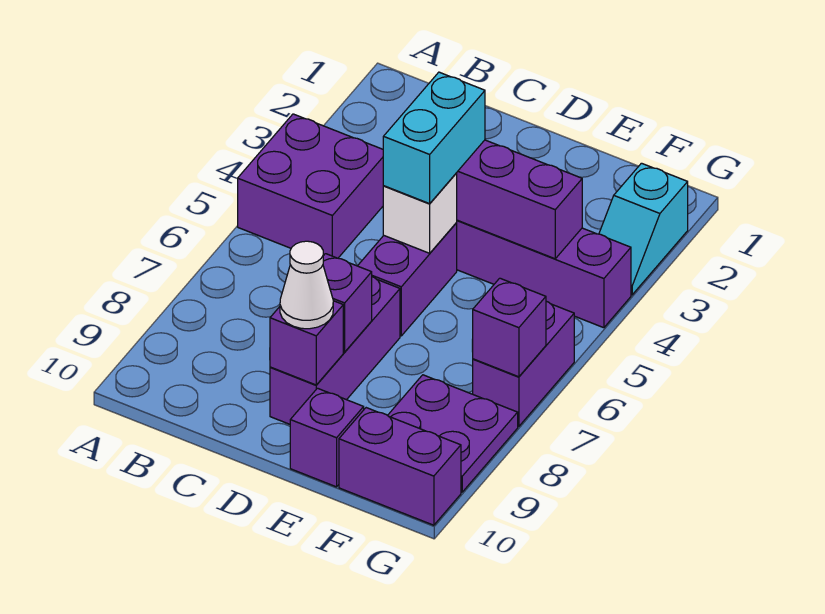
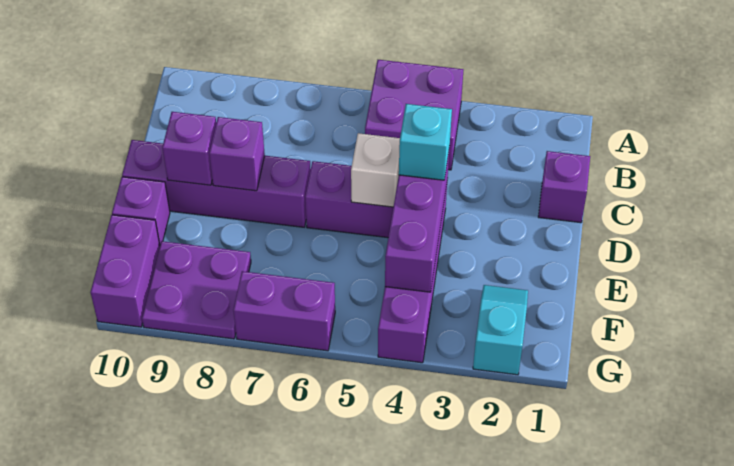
cyan 1x2 brick [383,72,485,204] -> cyan 1x1 brick [399,104,452,180]
purple 1x3 brick [270,277,400,424] -> purple 1x4 brick [122,140,311,227]
white 1x1 cone [280,241,333,329] -> none
cyan 1x2 slope [599,163,688,295] -> cyan 1x2 slope turned to [473,285,528,375]
purple 1x1 brick [472,278,546,377] -> purple 1x1 brick moved to [538,151,590,223]

